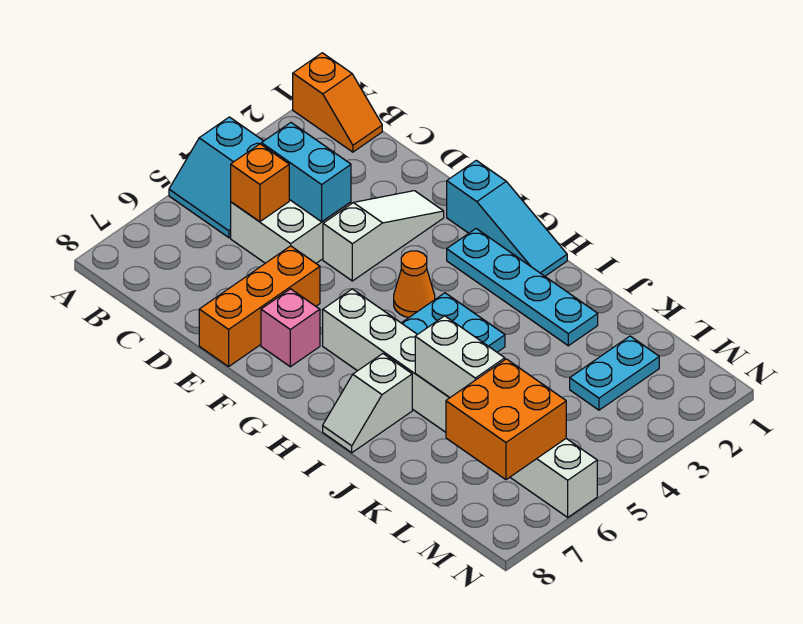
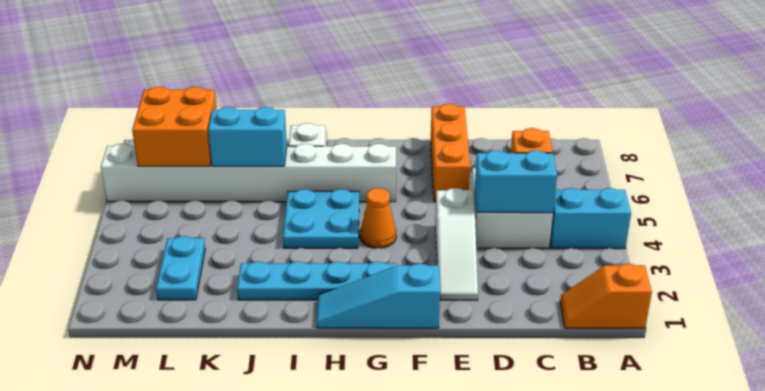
pink 1x1 brick [261,289,320,367] -> none
white 1x2 brick [415,316,505,398] -> cyan 1x2 brick [208,107,287,166]

